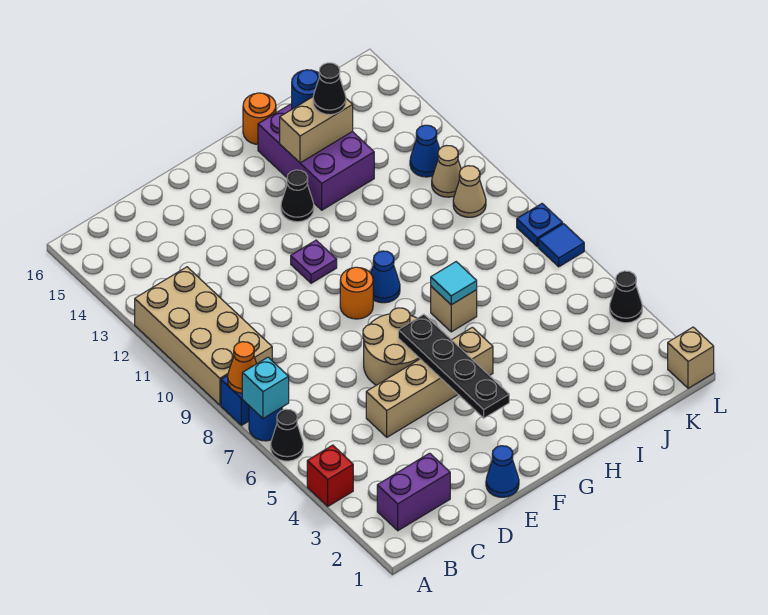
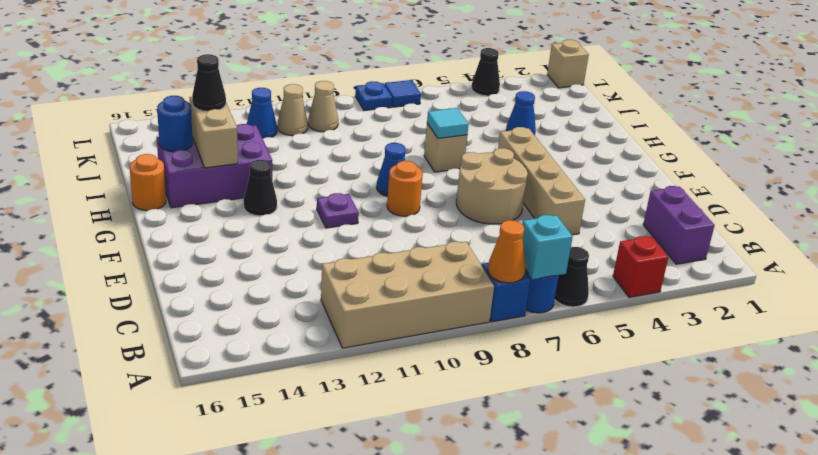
blue 1x1 cone [486,446,519,497] -> blue 1x1 cone moved to [506,91,536,135]
black 1x4 plate [398,314,509,418] -> none

